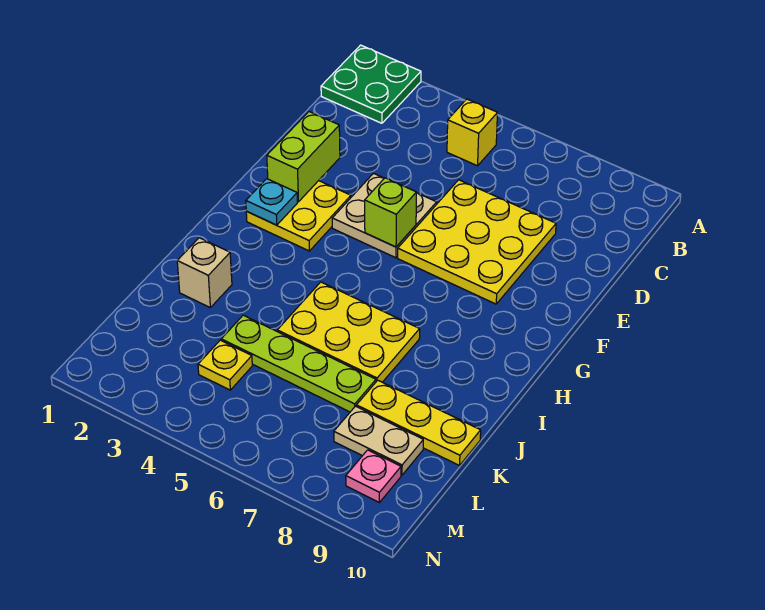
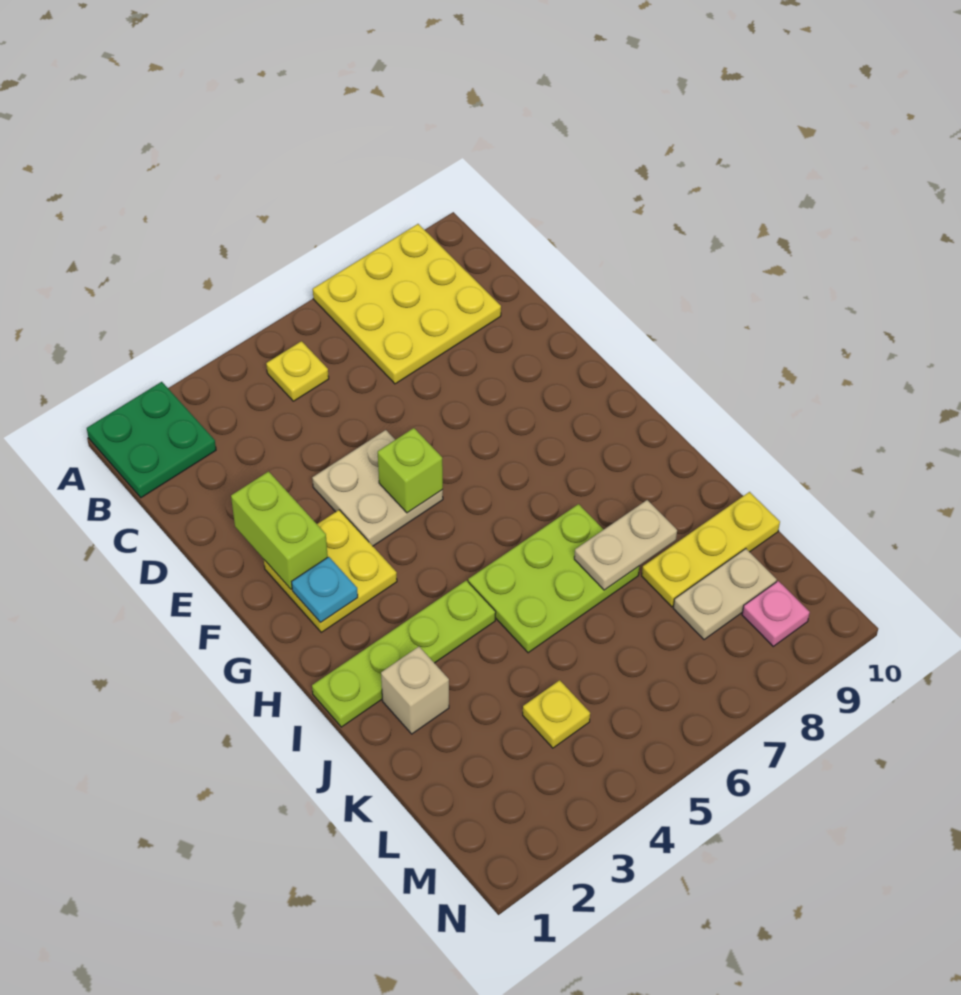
yellow 1x1 brick [447,99,498,166] -> yellow 1x1 plate [266,341,329,401]
yellow 3x3 plate [398,180,556,304] -> yellow 3x3 plate moved to [313,224,501,384]
yellow 2x3 plate [277,282,420,382] -> lime 2x3 plate [468,504,639,653]
none -> tan 1x2 plate [574,500,677,590]
lime 1x4 plate [221,315,376,412] -> lime 1x4 plate moved to [312,580,496,727]

